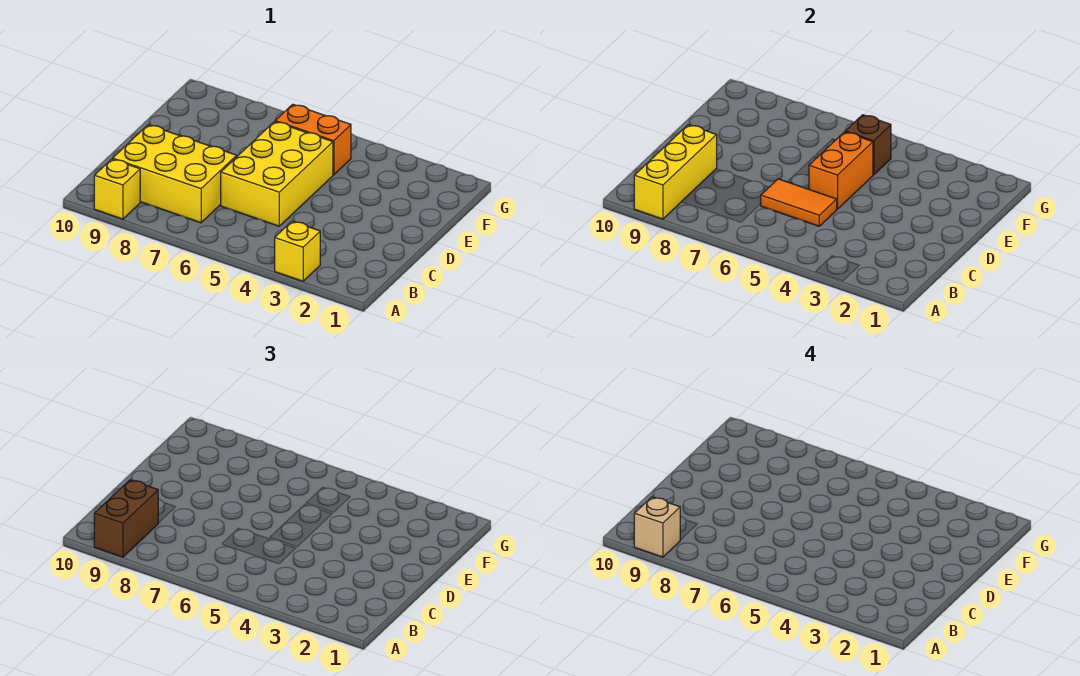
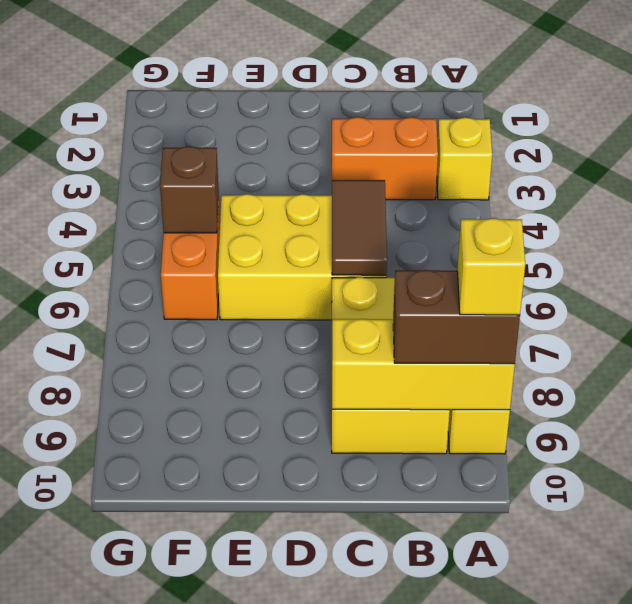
tan 1x1 brick [634,497,680,557] -> yellow 1x1 brick [457,218,525,315]
orange 1x2 tile [761,179,837,226] -> brown 1x2 tile [332,180,387,275]
orange 1x2 brick [809,132,873,209] -> orange 1x2 brick moved to [332,117,438,200]

